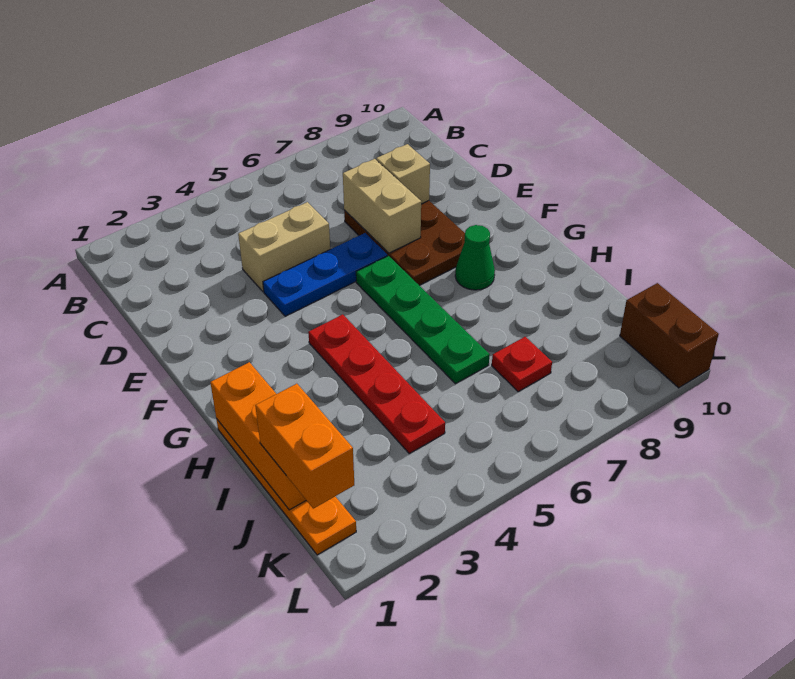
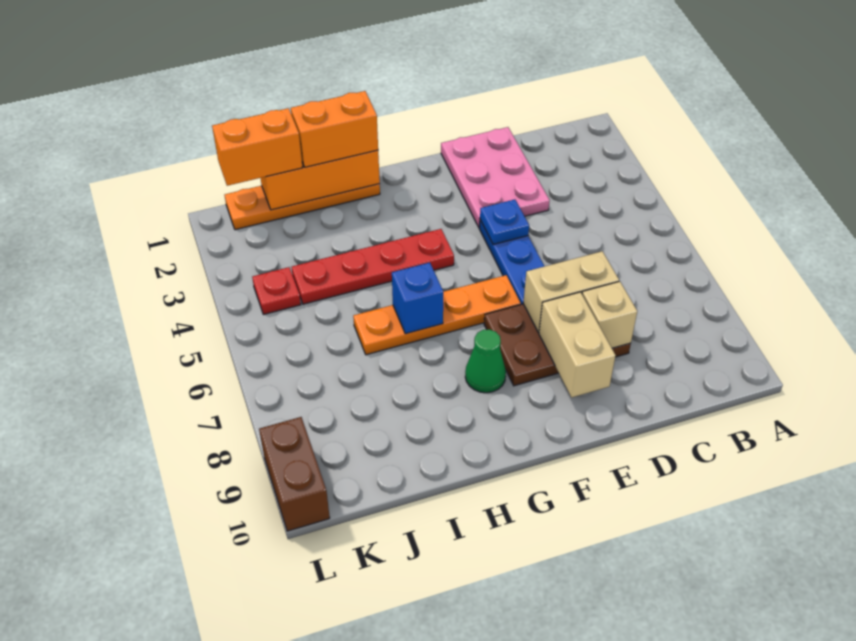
none -> pink 2x3 plate [441,127,550,228]
tan 1x2 brick [238,202,330,292] -> tan 1x2 brick moved to [539,292,616,398]
none -> blue 1x1 plate [480,200,529,244]
green 1x4 plate [356,256,490,384] -> orange 1x4 plate [353,275,521,355]
none -> orange 1x2 brick [291,91,378,167]
none -> blue 1x1 brick [392,263,443,334]
red 1x1 plate [492,337,552,392] -> red 1x1 plate moved to [252,267,301,315]
brown 1x2 brick [620,283,719,388] -> brown 1x2 brick turned to [259,417,330,531]

